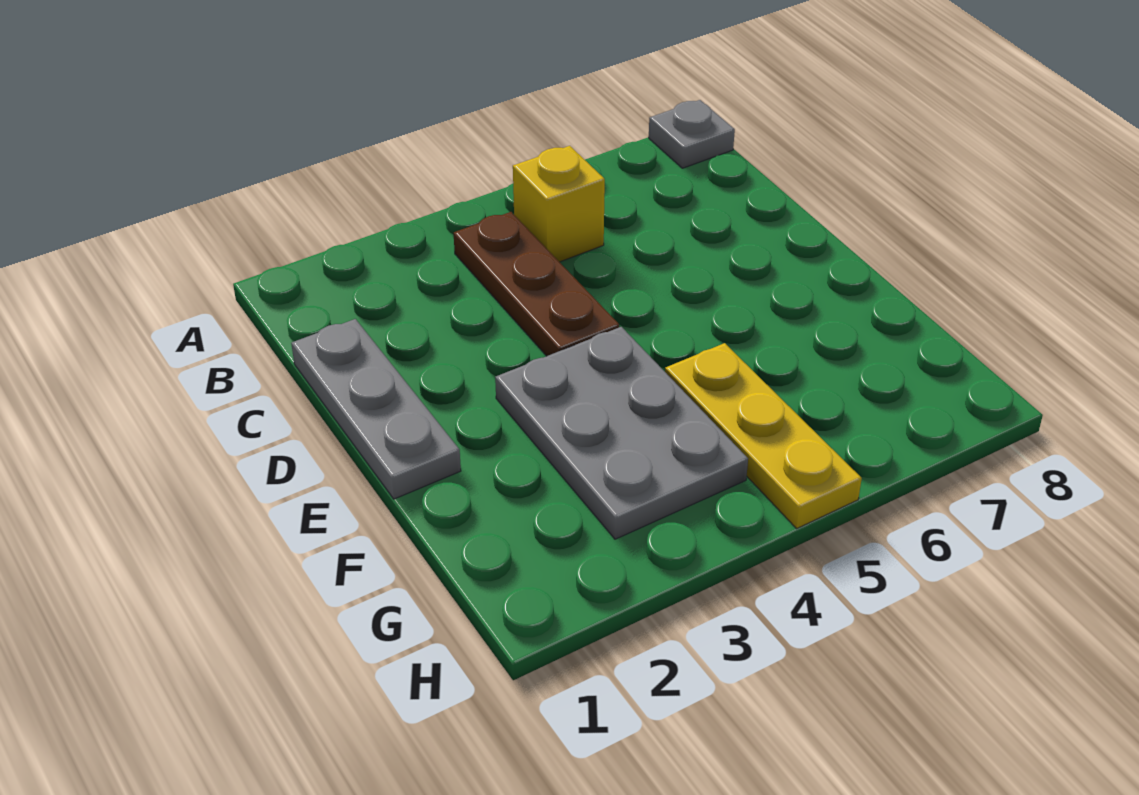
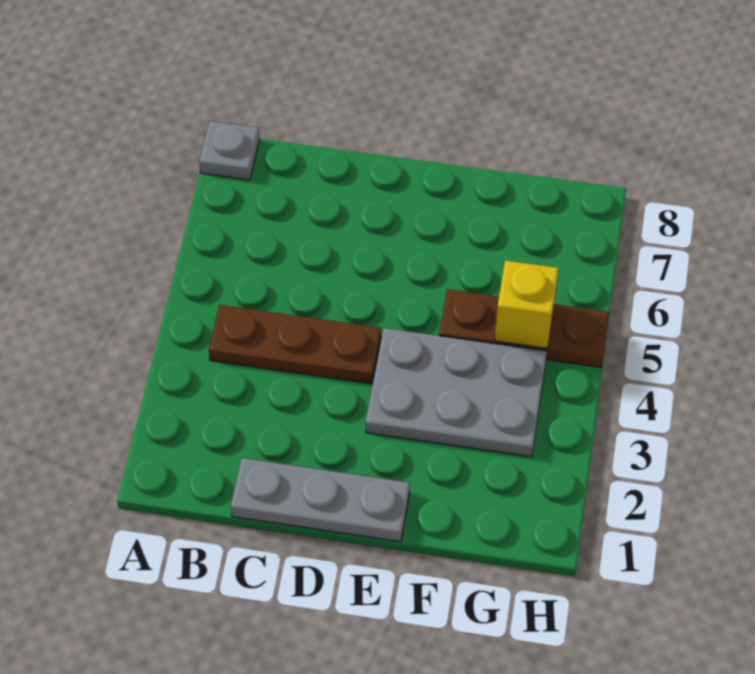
yellow 1x1 brick [513,146,605,262] -> yellow 1x1 brick moved to [495,260,559,348]
yellow 1x3 plate [665,343,862,528] -> brown 1x3 plate [439,289,609,367]

